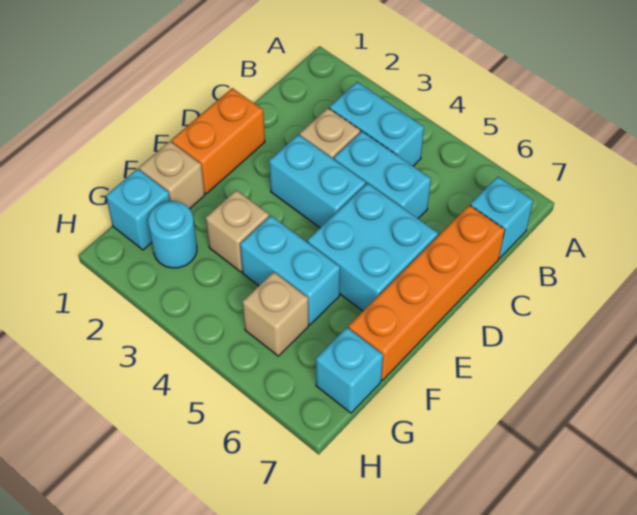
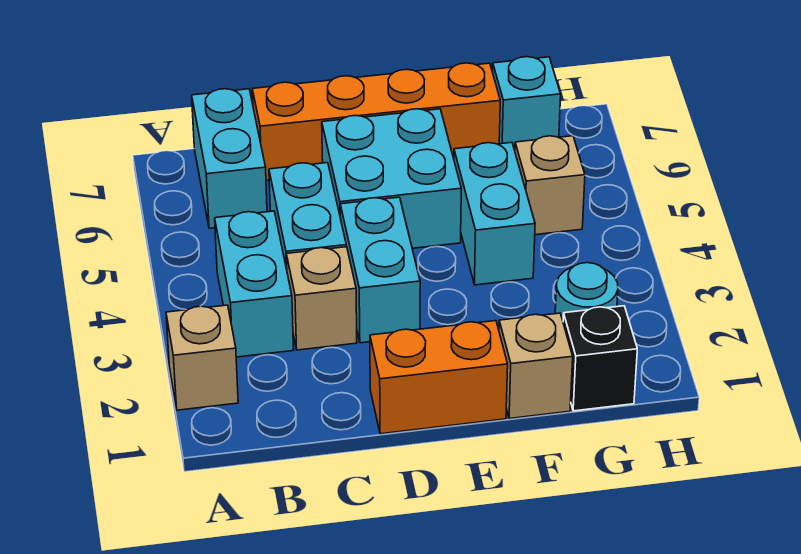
cyan 1x1 brick [470,177,533,258] -> cyan 1x2 brick [192,89,267,228]
tan 1x1 brick [206,190,269,272] -> tan 1x1 brick moved to [166,305,238,410]
cyan 1x1 brick [106,169,170,250] -> black 1x1 brick [563,306,637,411]

